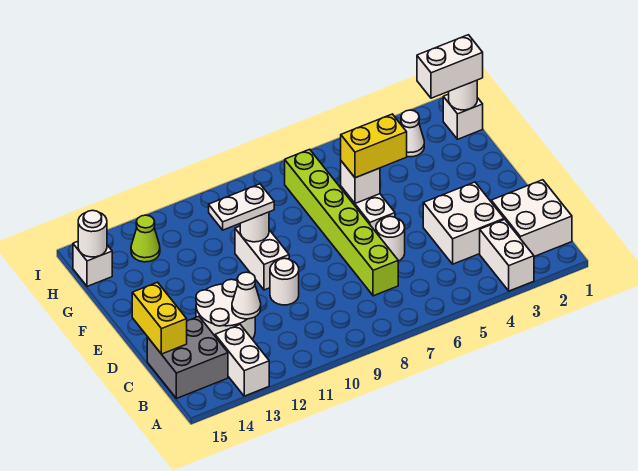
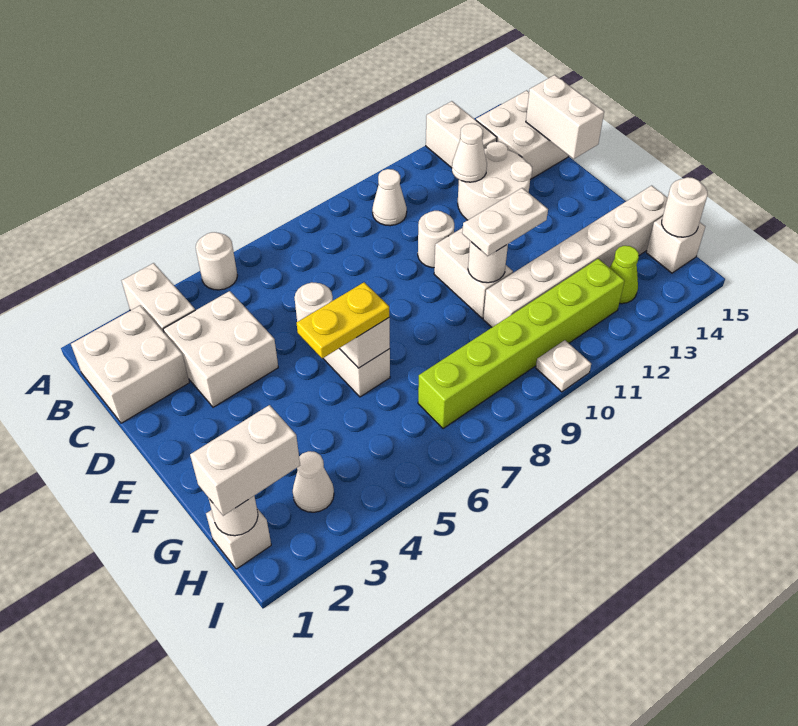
none -> white 1x1 round brick [196,232,238,290]
none -> white 1x1 cone [372,169,407,226]
grey 2x2 brick [147,316,228,399] -> white 2x2 brick [476,90,569,180]
lime 1x6 brick [285,149,398,296] -> lime 1x6 brick turned to [418,259,624,429]
yellow 1x2 brick [132,282,187,354] -> white 1x2 brick [526,75,604,159]
yellow 1x2 brick [341,114,407,178] -> yellow 1x2 plate [297,282,389,359]
none -> white 1x6 brick [483,186,668,327]
none -> white 1x1 plate [536,340,591,392]

